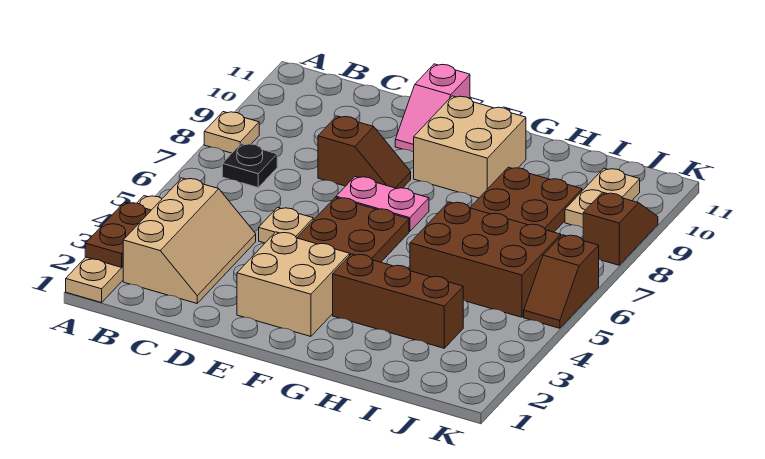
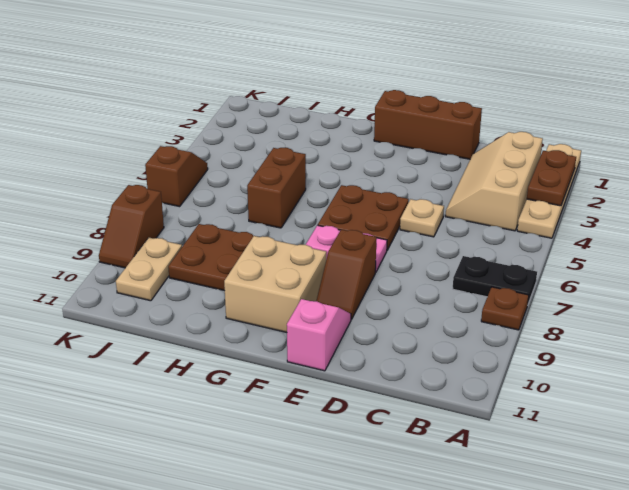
tan 1x1 plate [204,112,259,153] -> brown 1x1 plate [481,287,529,330]
black 1x1 plate [222,144,277,187] -> black 1x2 plate [453,256,537,304]
brown 1x2 slope [318,116,411,189] -> brown 1x2 slope turned to [316,230,377,319]
tan 2x2 brick [237,232,350,336] -> none
brown 1x3 brick [333,254,463,348] -> brown 1x3 brick moved to [374,90,482,159]
brown 2x3 brick [410,202,561,317] -> brown 1x2 brick [247,148,306,228]

